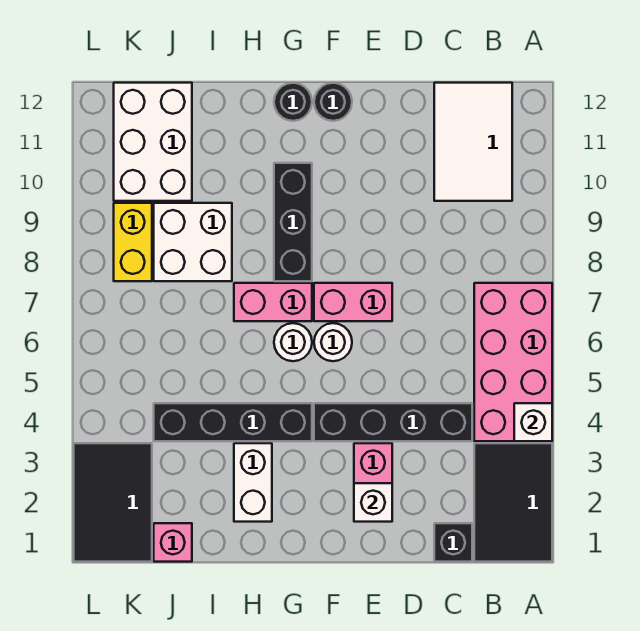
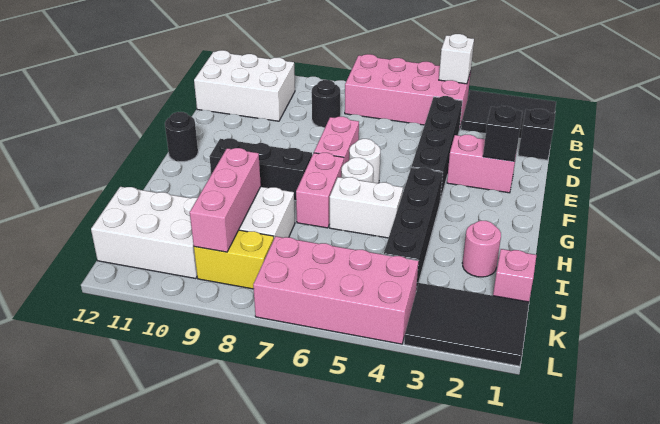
white 2x3 tile [434,83,512,201] -> white 2x3 brick [194,50,295,121]
white 1x1 brick [354,483,392,522] -> black 1x1 brick [483,106,523,161]
black 1x1 round brick [274,83,312,121] -> black 1x1 round brick moved to [312,80,340,128]
white 1x2 brick [234,443,272,522] -> white 1x2 brick moved to [330,177,403,238]
none -> pink 1x1 round brick [462,221,501,277]
none -> pink 1x3 brick [190,148,261,252]
none -> pink 2x4 brick [253,236,419,344]

